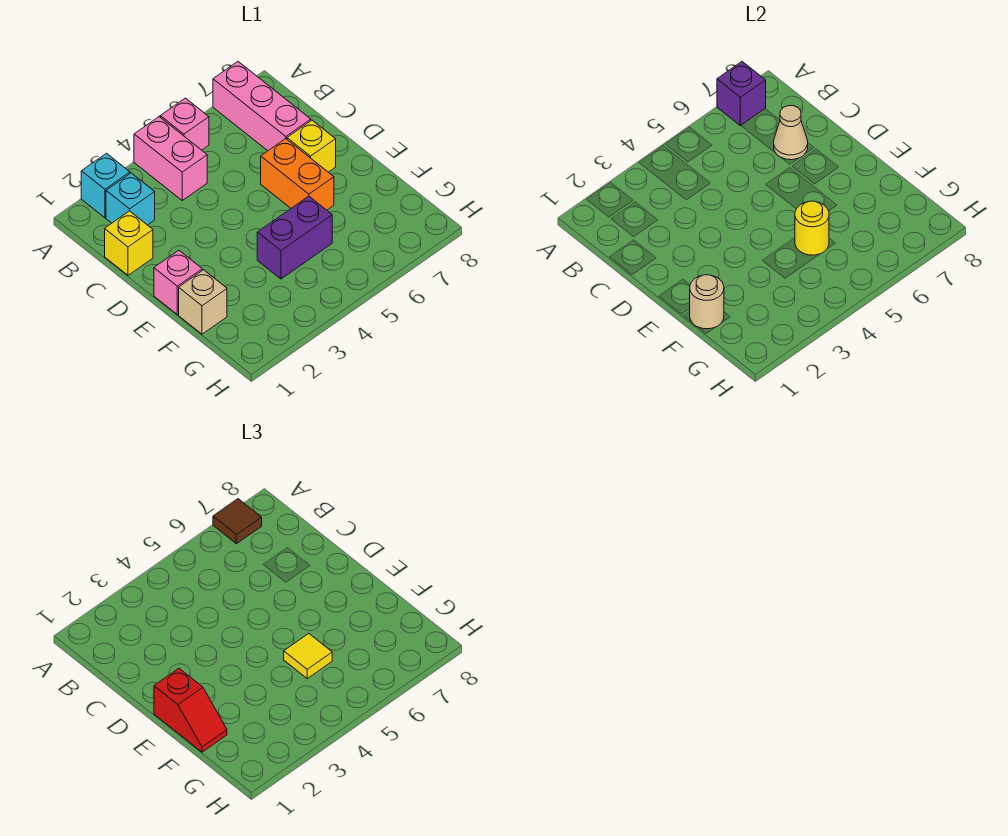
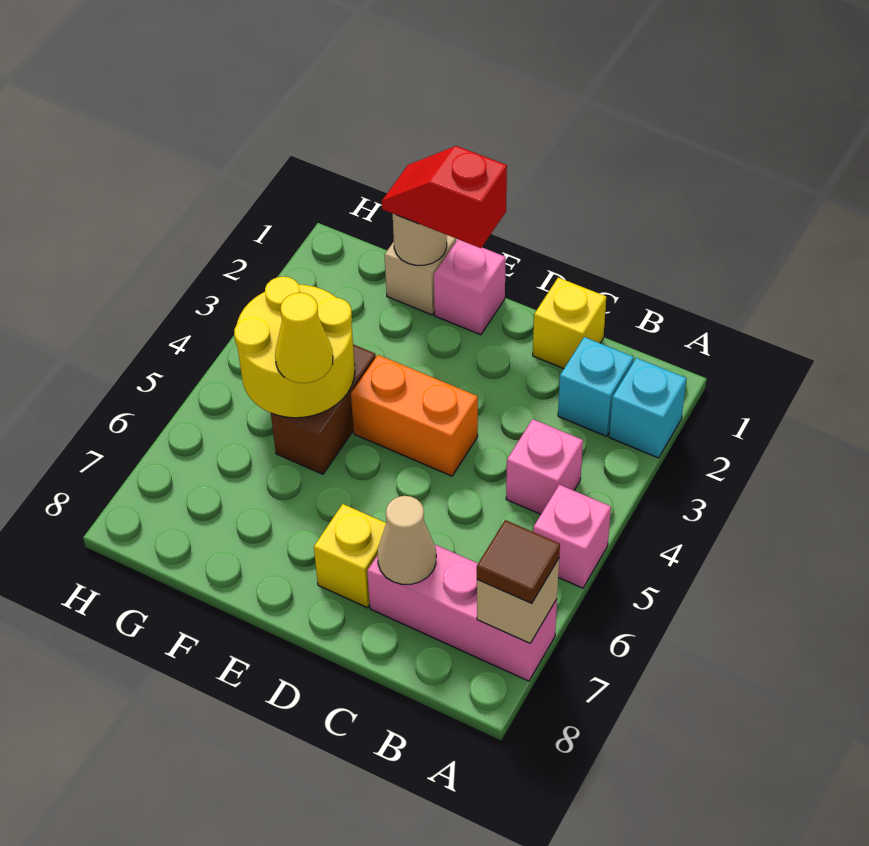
pink 1x2 brick [134,117,207,200] -> pink 1x1 brick [506,419,583,514]
purple 1x1 brick [717,62,766,126] -> tan 1x1 brick [477,559,559,643]
orange 1x2 brick [261,139,334,210] -> orange 1x2 brick moved to [351,355,478,476]
purple 1x2 brick [257,196,332,279] -> brown 1x2 brick [271,344,376,474]
yellow 1x1 round brick [795,201,829,255] -> yellow 2x2 round brick [234,277,355,418]
yellow 1x1 tile [284,634,332,678] -> yellow 1x1 cone [275,293,333,383]

